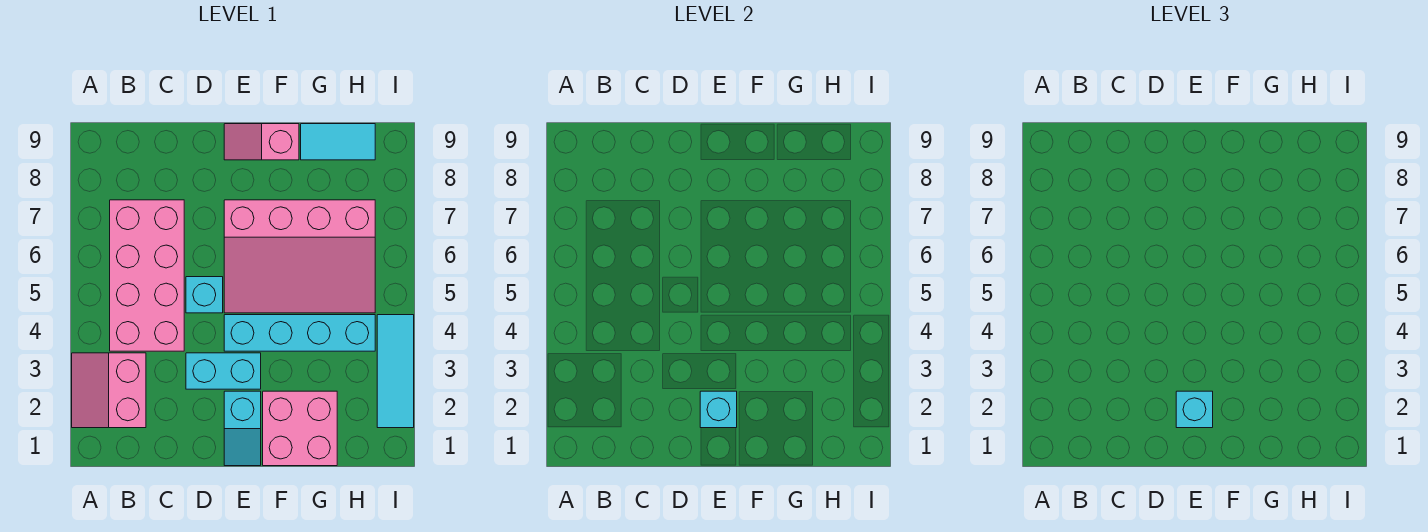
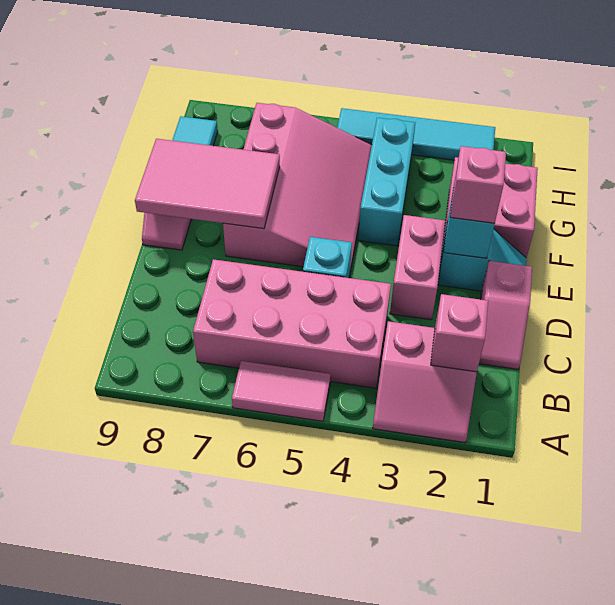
none -> pink 1x2 tile [232,361,331,421]
none -> pink 1x1 brick [431,294,488,372]
none -> pink 1x2 slope [479,261,532,369]
cyan 1x2 brick [186,353,261,389] -> pink 1x2 brick [390,215,445,320]
cyan 1x1 brick [1176,391,1213,428] -> pink 1x1 brick [450,146,506,224]
cyan 1x4 brick [224,315,375,351] -> cyan 1x3 brick [358,118,415,246]
none -> pink 2x3 tile [135,139,280,229]
cyan 1x3 tile [377,315,414,428] -> cyan 1x4 tile [337,108,495,160]

